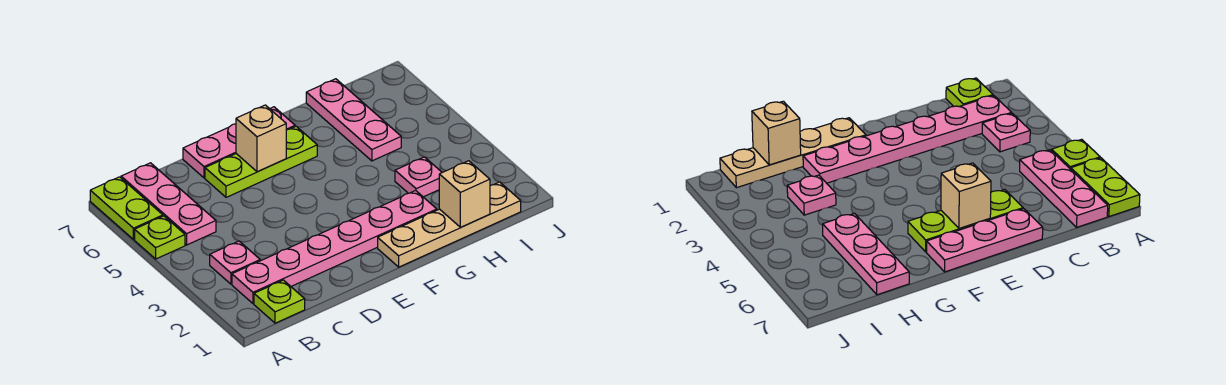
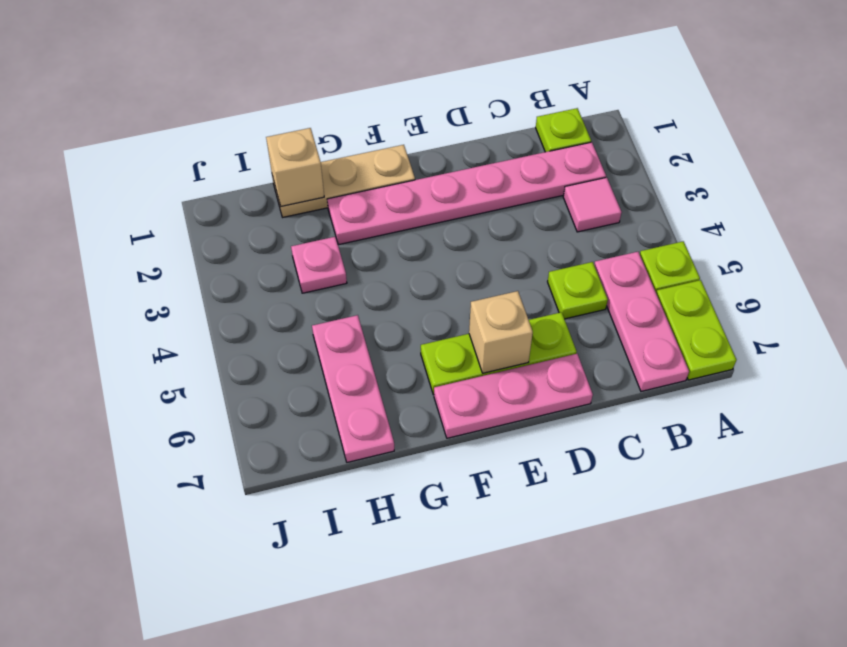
pink 1x1 plate [210,241,260,284] -> pink 1x1 tile [563,177,622,232]
none -> lime 1x1 plate [548,262,608,319]
tan 1x4 plate [378,182,521,267] -> tan 1x3 plate [272,145,415,217]

